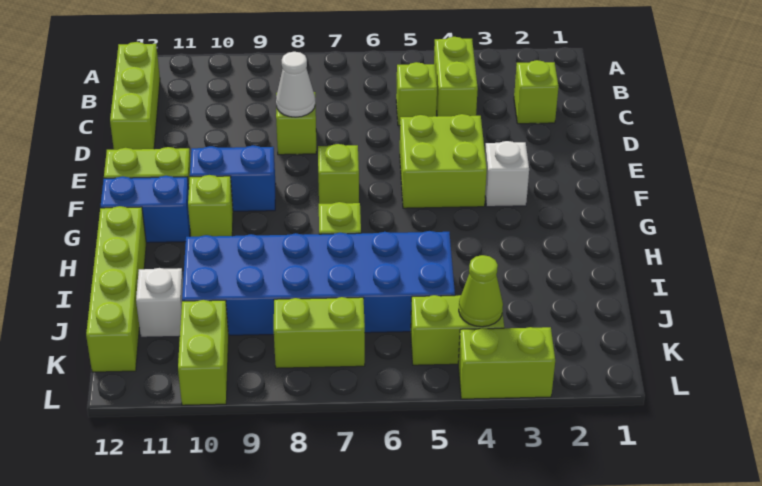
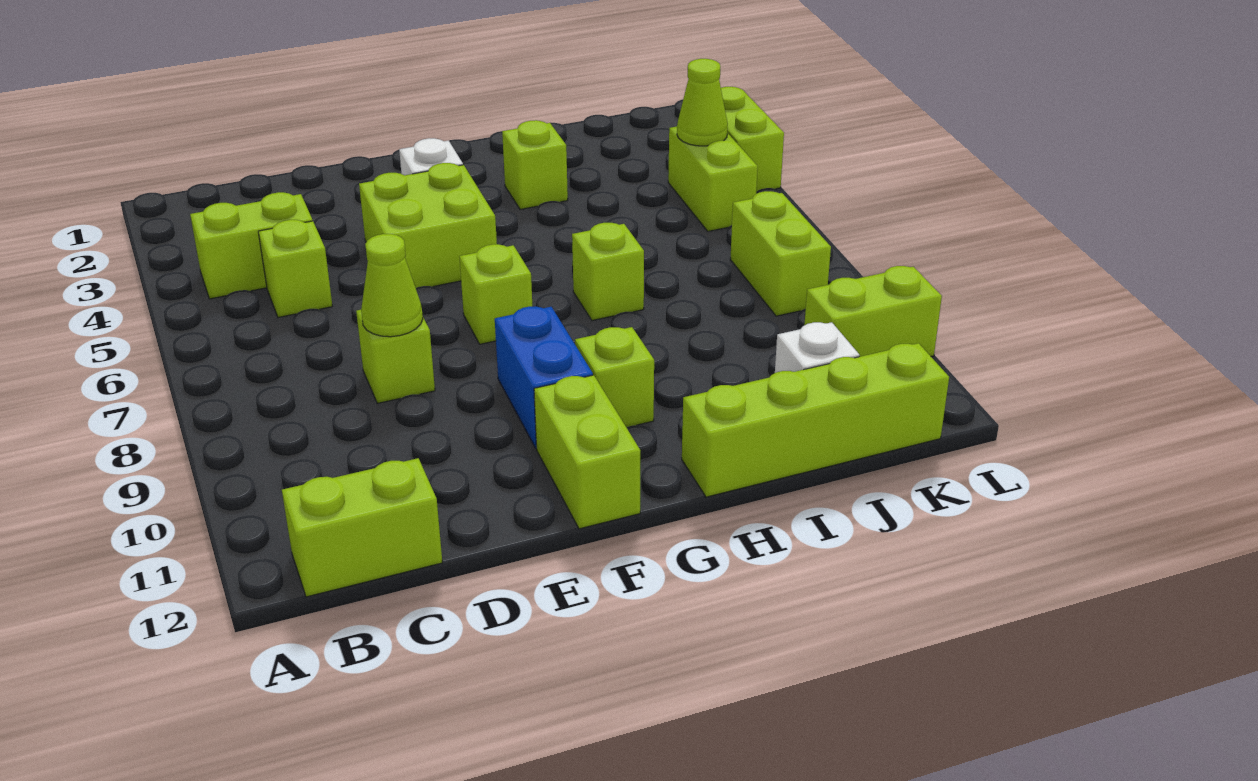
lime 1x3 brick [110,42,160,150] -> lime 1x2 brick [282,458,442,597]
lime 1x1 brick [514,60,559,124] -> lime 1x1 brick moved to [502,120,568,209]
white 1x1 cone [276,52,315,117] -> lime 1x1 cone [361,234,423,337]
blue 1x2 brick [101,176,190,243] -> none
blue 2x6 brick [182,231,455,335] -> none

